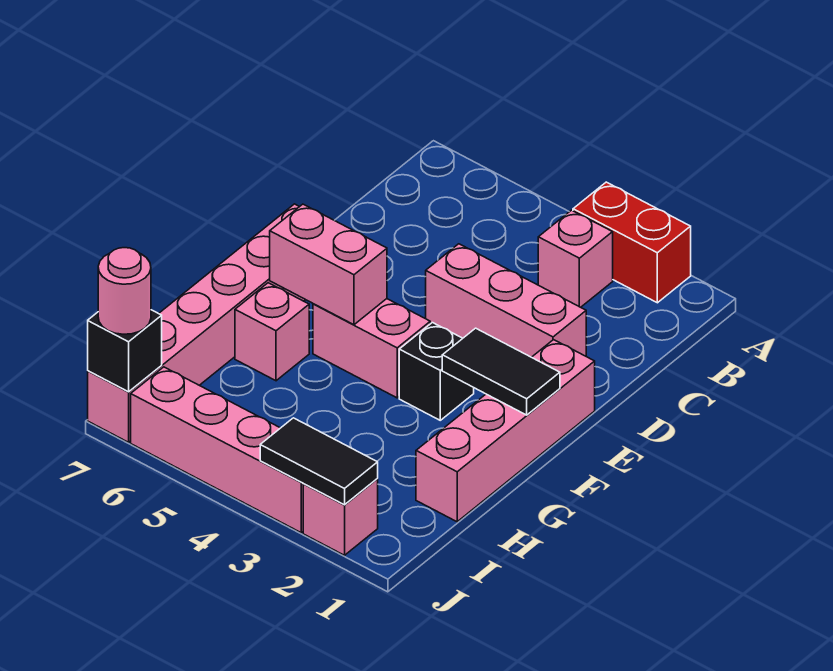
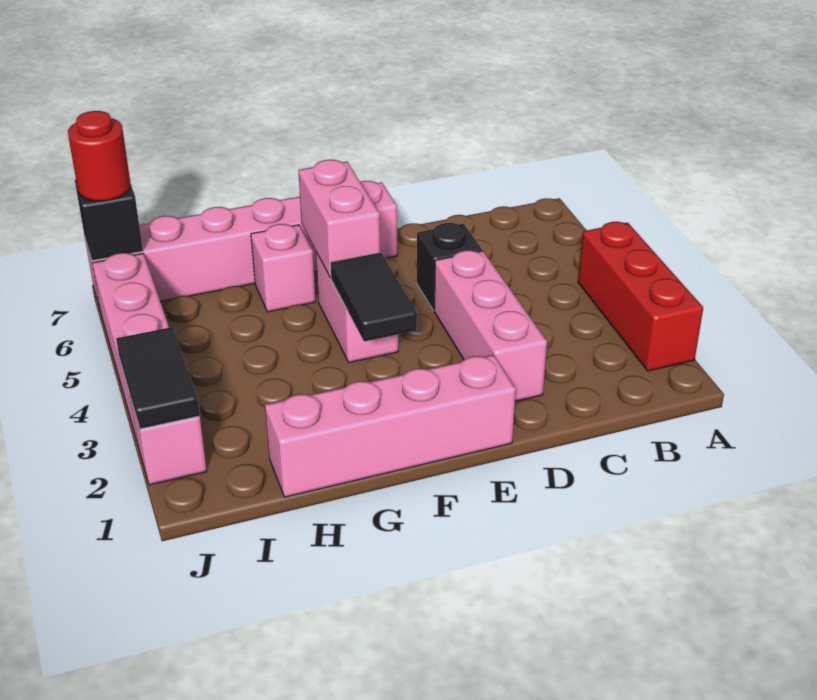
red 1x2 brick [573,182,691,303] -> red 1x3 brick [578,222,703,371]
pink 1x1 brick [538,210,613,307] -> none
black 1x2 tile [442,328,560,415] -> black 1x2 tile moved to [331,252,417,342]
black 1x1 brick [399,323,474,420] -> black 1x1 brick moved to [417,223,482,311]
pink 1x1 round brick [98,248,151,334] -> red 1x1 round brick [68,111,131,201]

